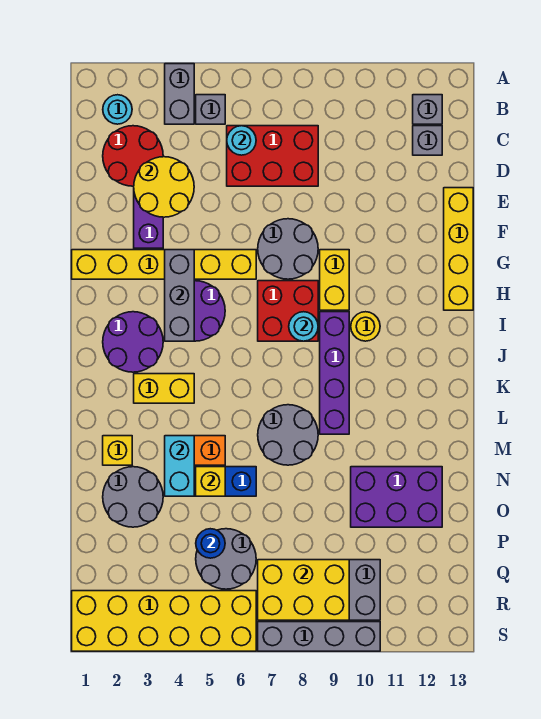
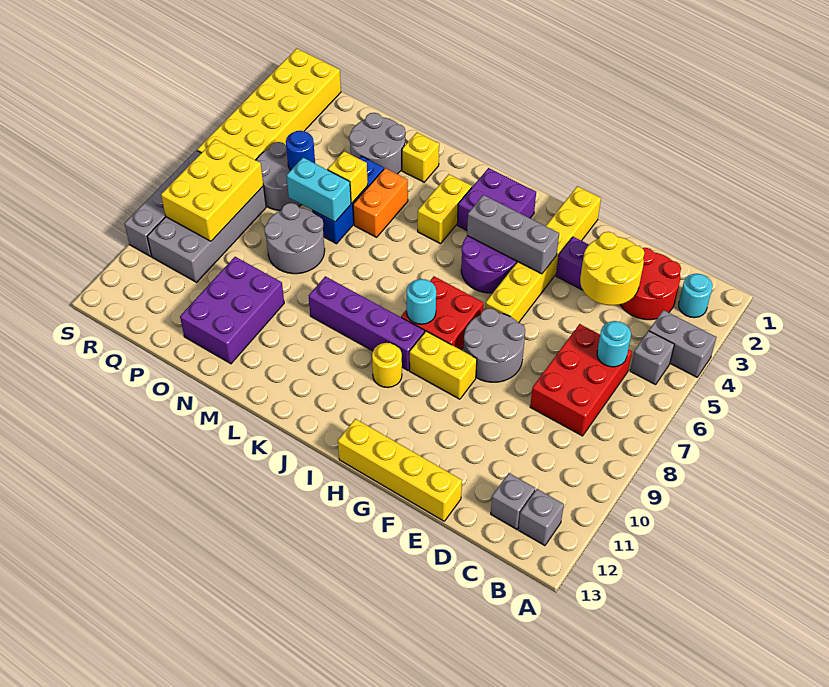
purple 2x2 round brick [103,312,163,372] -> purple 2x2 brick [457,168,536,230]
grey 2x2 round brick [258,405,318,465] -> grey 2x2 round brick moved to [264,203,325,274]
cyan 1x2 brick [165,436,194,496] -> cyan 1x2 brick moved to [286,158,351,222]

